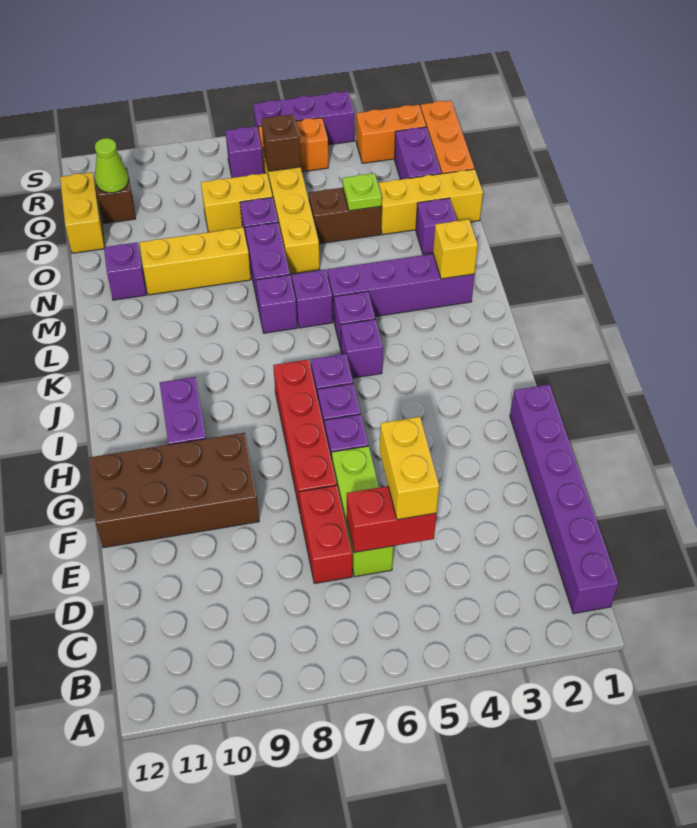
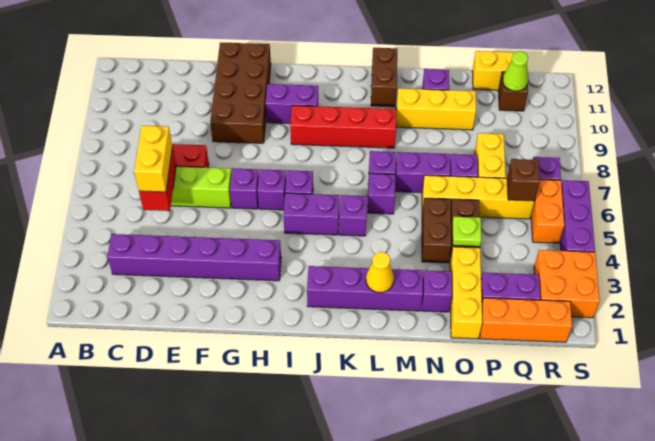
purple 1x6 brick [510,385,619,614] -> purple 1x6 brick moved to [107,234,281,281]
yellow 1x2 brick [380,417,439,520] -> yellow 1x2 brick turned to [134,126,172,192]
red 1x4 brick [273,359,337,511] -> red 1x4 brick moved to [290,105,396,148]
purple 1x1 brick [341,319,383,378] -> purple 1x2 brick [283,193,339,235]
purple 1x4 brick [327,254,475,320] -> purple 1x4 brick turned to [307,266,423,311]
yellow 1x1 brick [433,219,478,279] -> yellow 1x1 cone [366,252,394,293]
none -> brown 1x2 brick [371,48,397,107]
none -> brown 1x2 brick [422,198,451,263]
yellow 1x3 brick [139,227,251,295] -> yellow 1x3 brick turned to [396,88,476,130]
orange 1x2 brick [356,105,426,163] -> orange 2x2 brick [534,250,600,318]

